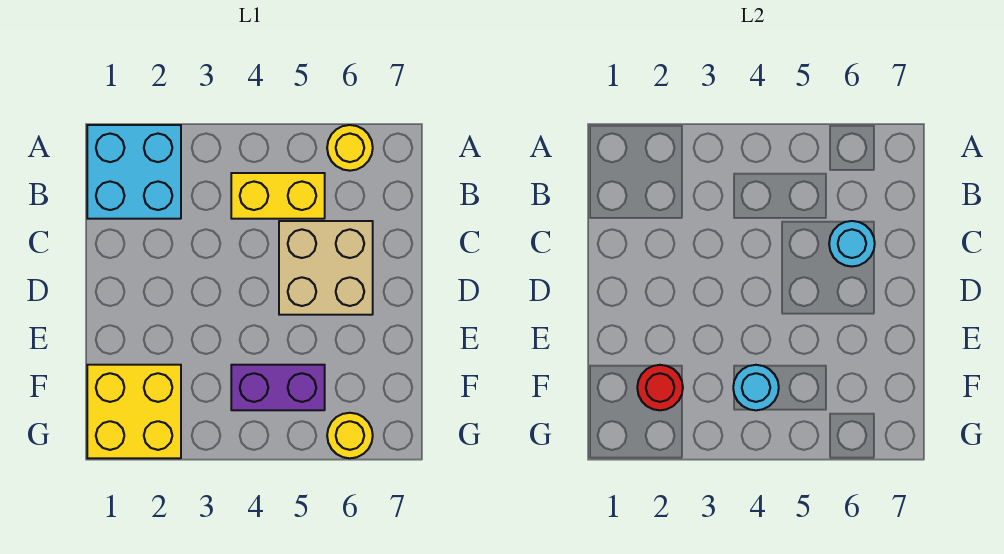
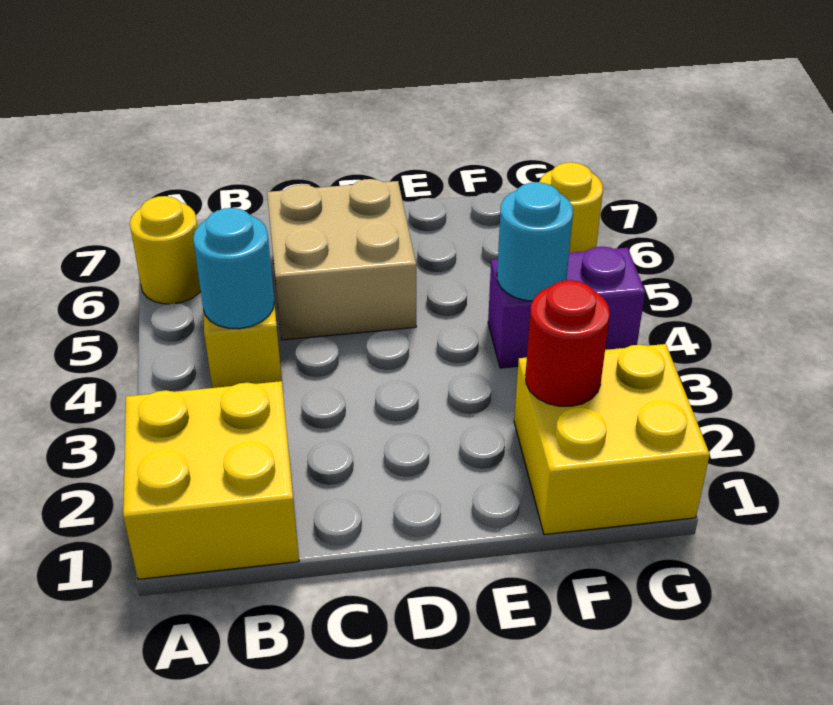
cyan 2x2 brick [87,125,181,219] -> yellow 2x2 brick [123,381,299,579]
cyan 1x1 round brick [829,221,875,266] -> cyan 1x1 round brick moved to [193,208,274,329]
purple 1x2 brick [231,365,325,410] -> purple 1x2 brick turned to [488,247,645,368]

